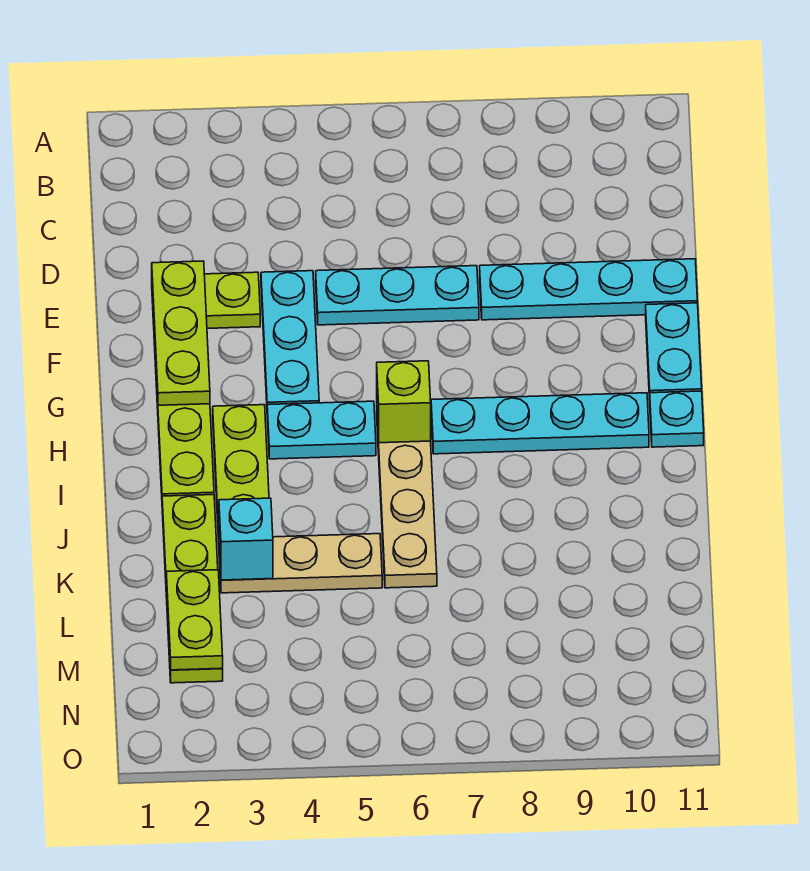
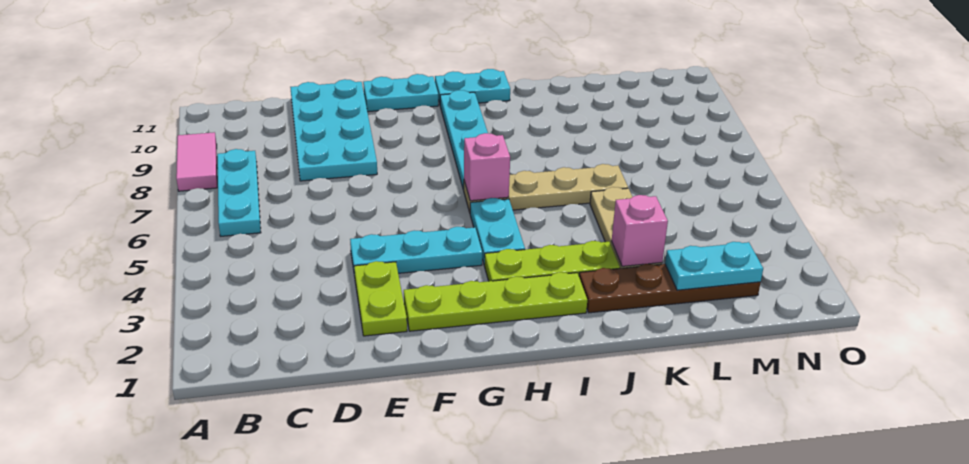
none -> pink 1x2 tile [176,132,217,191]
lime 1x3 plate [152,261,210,405] -> none
cyan 1x3 plate [316,266,479,325] -> cyan 1x3 plate moved to [217,149,261,236]
cyan 1x4 plate [480,259,697,320] -> cyan 2x4 plate [290,79,377,181]
lime 1x1 brick [377,361,431,443] -> pink 1x1 brick [464,133,510,201]
cyan 1x1 plate [650,391,704,447] -> cyan 1x2 plate [435,69,510,104]
lime 1x4 plate [162,495,223,683] -> brown 1x4 plate [579,264,761,313]
cyan 1x1 brick [219,498,273,580] -> pink 1x1 brick [612,195,668,266]
lime 1x2 plate [166,570,223,670] -> cyan 1x2 plate [665,242,763,290]

